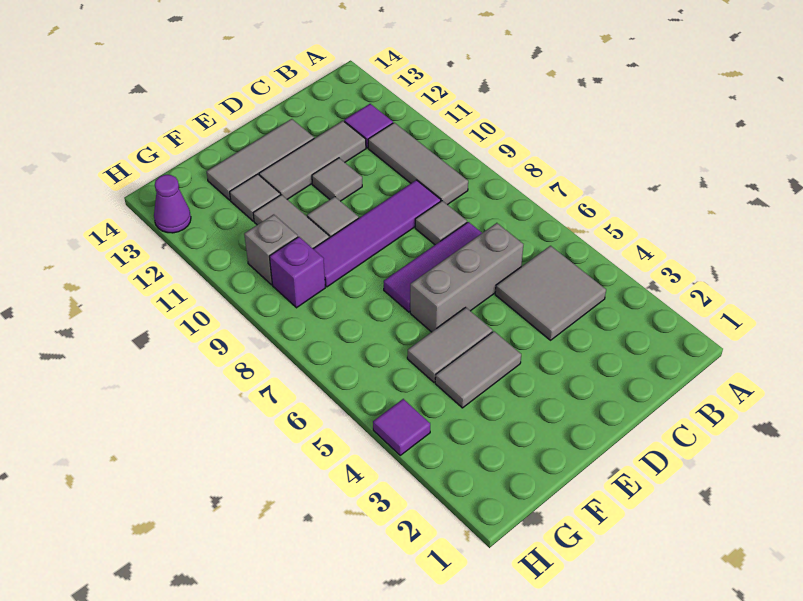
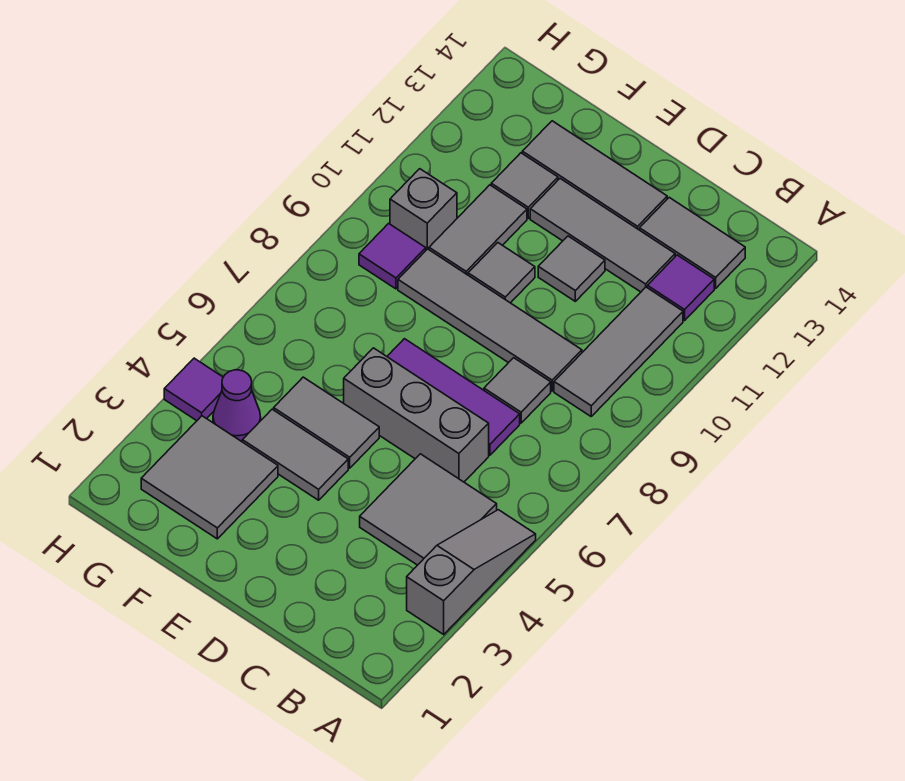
none -> grey 1x3 slope [407,510,536,634]
none -> grey 1x2 tile [640,197,745,288]
purple 1x4 tile [313,180,441,287] -> grey 1x4 tile [398,249,582,391]
none -> grey 2x2 tile [141,416,278,539]
purple 1x1 brick [269,237,325,308] -> purple 1x1 tile [359,223,426,289]
purple 1x1 cone [154,175,191,233] -> purple 1x1 cone moved to [213,370,261,441]

